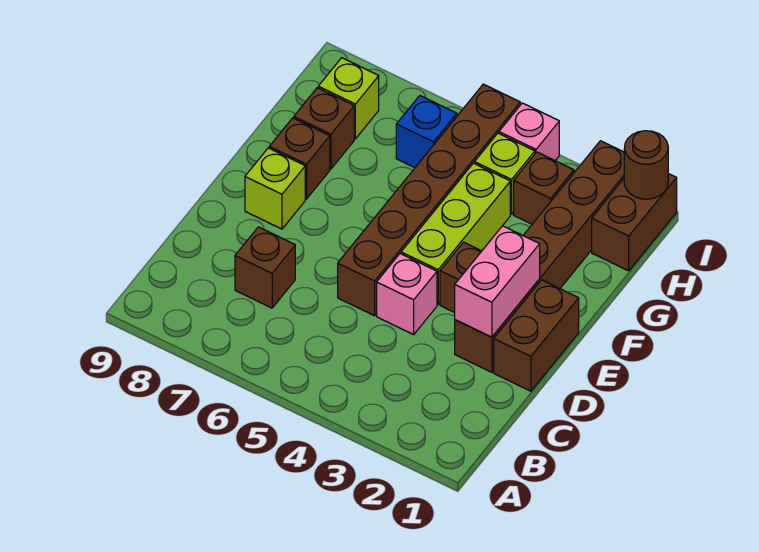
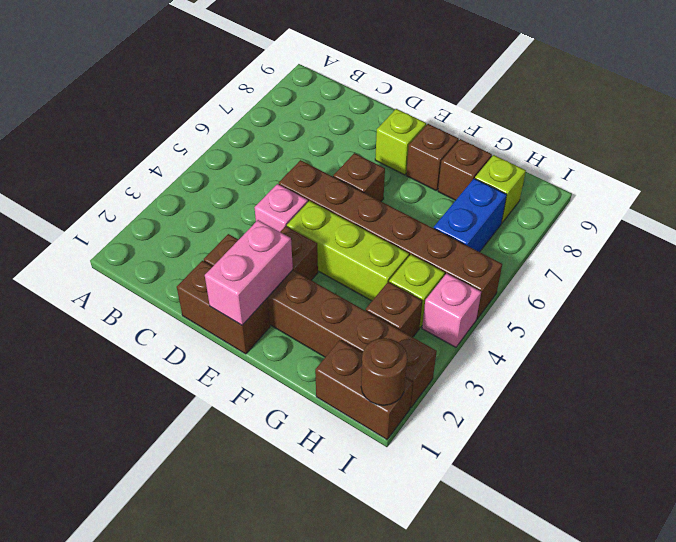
brown 1x1 brick [235,227,295,308] -> brown 1x1 brick moved to [333,153,385,201]
pink 1x2 brick [455,226,540,337] -> pink 1x2 brick turned to [205,220,293,325]
blue 1x1 brick [396,96,457,168] -> blue 1x2 brick [434,178,507,252]

